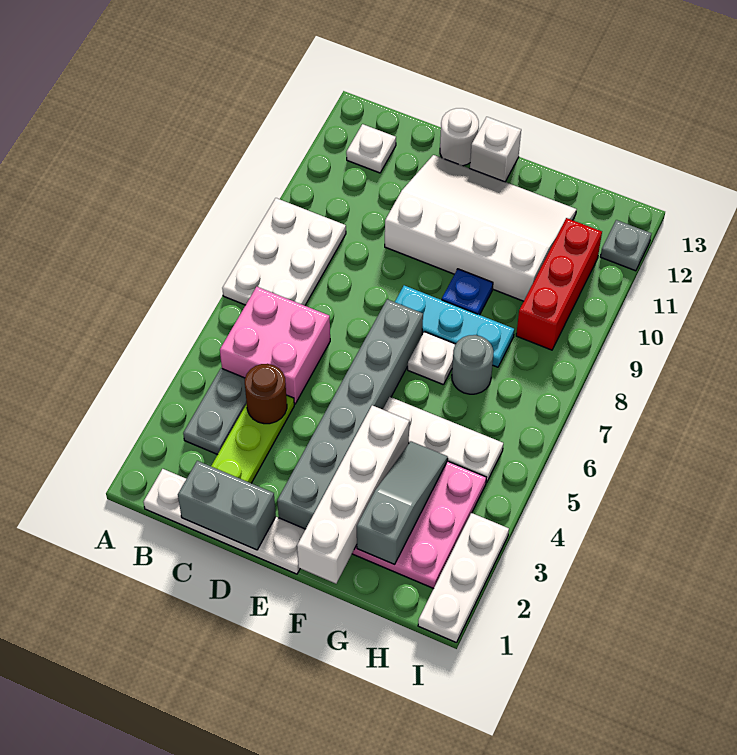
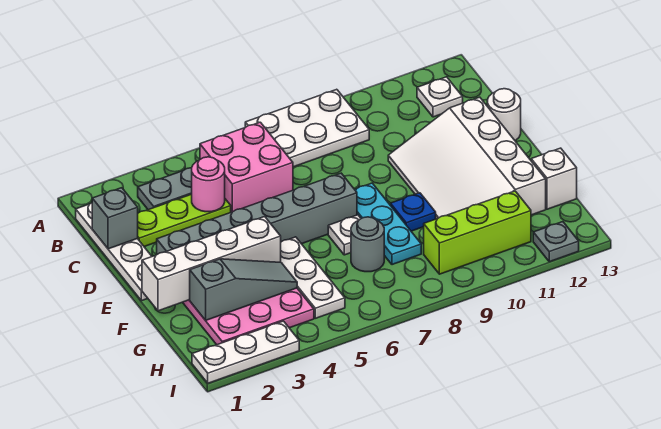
grey 1x2 brick [178,461,276,550] -> grey 1x1 brick [92,188,138,249]
brown 1x1 round brick [245,364,287,424] -> pink 1x1 round brick [192,157,225,212]
white 3x4 slope [385,155,577,301] -> white 3x4 slope turned to [388,97,546,219]
white 1x1 brick [470,117,521,182] -> white 1x1 brick moved to [531,148,577,209]
red 1x3 brick [516,218,602,350] -> lime 1x3 brick [424,191,531,274]

